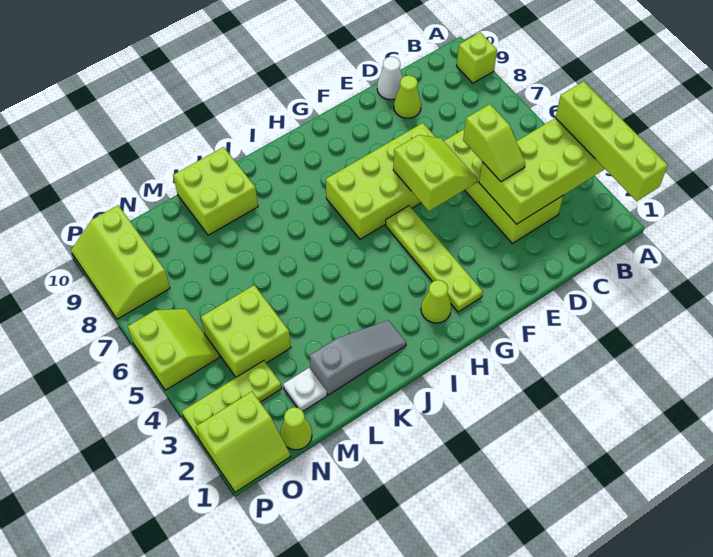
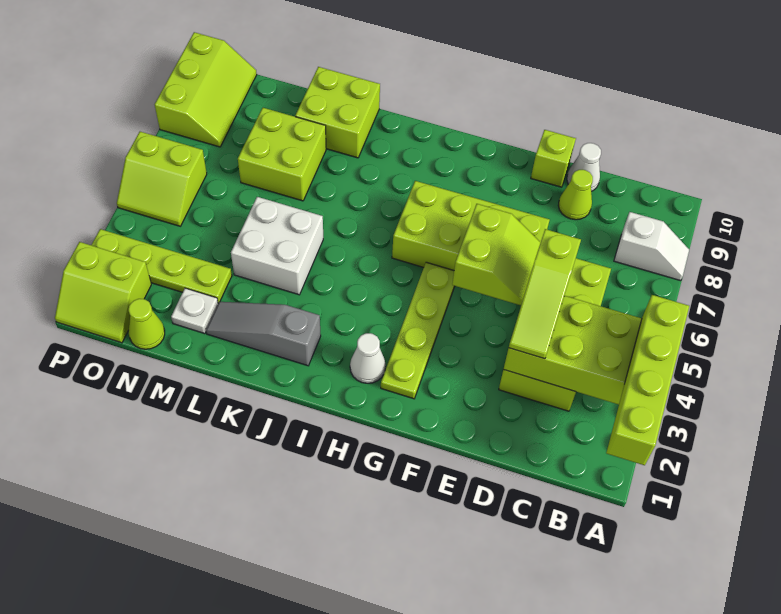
none -> white 1x2 slope [614,212,689,281]
lime 1x1 brick [457,32,497,83] -> lime 1x1 brick moved to [531,130,576,187]
lime 1x2 slope [463,104,525,182] -> lime 1x3 slope [509,229,581,359]
lime 1x1 cone [421,280,451,323] -> white 1x1 cone [350,333,386,383]
grey 1x3 slope [310,320,406,395] -> grey 1x3 slope turned to [206,302,321,366]
none -> white 2x2 brick [231,197,323,295]
lime 2x2 brick [201,285,291,377] -> lime 2x2 brick moved to [238,108,326,201]
lime 1x3 plate [182,361,282,440] -> lime 1x4 plate [92,229,232,303]
lime 2x2 slope [128,309,219,390] -> lime 2x2 slope turned to [117,132,207,226]
lime 2x3 slope [71,205,170,319] -> lime 2x3 slope turned to [155,32,257,147]

